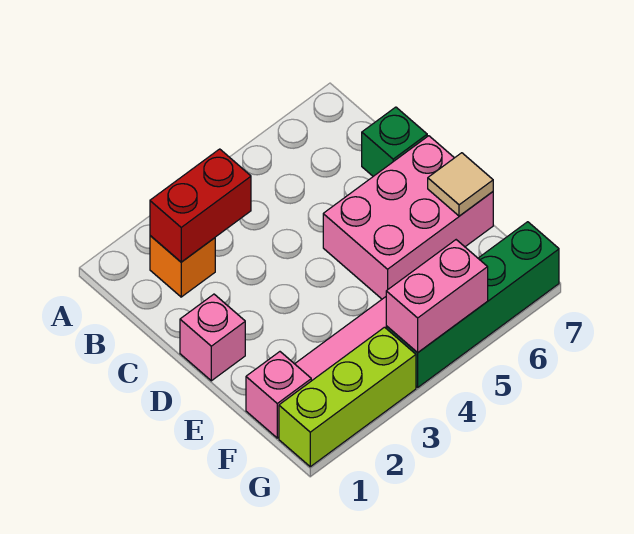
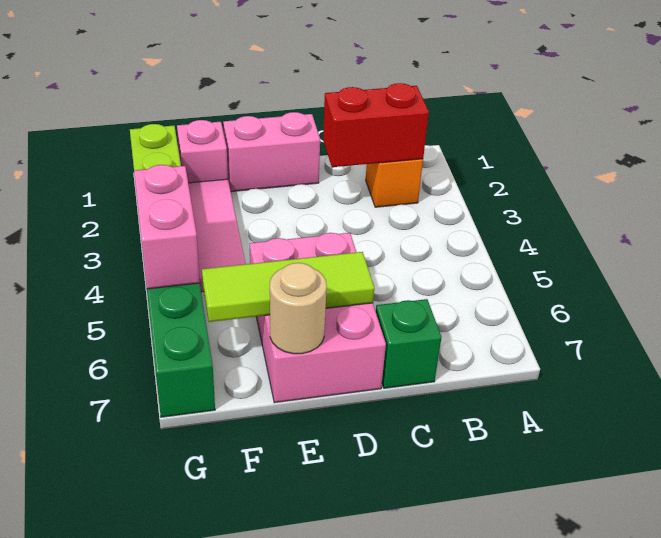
red 1x2 brick [150,149,251,262] -> red 1x2 brick turned to [323,83,429,167]
pink 1x1 brick [180,294,245,381] -> pink 1x2 brick [223,112,320,192]
none -> lime 1x3 tile [202,252,374,322]
tan 1x1 tile [428,153,493,216] -> tan 1x1 round brick [270,263,327,354]

